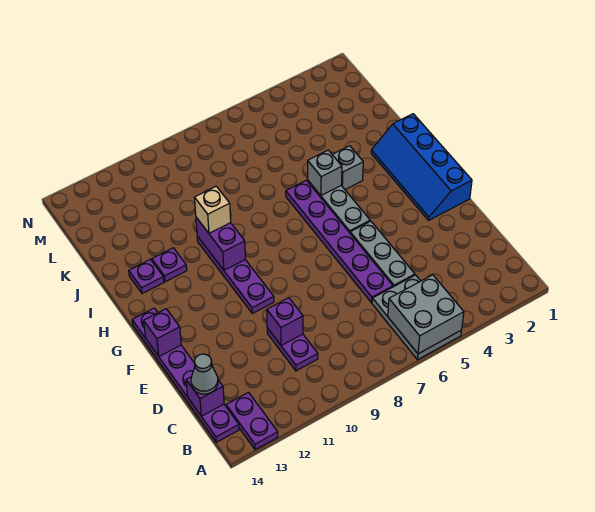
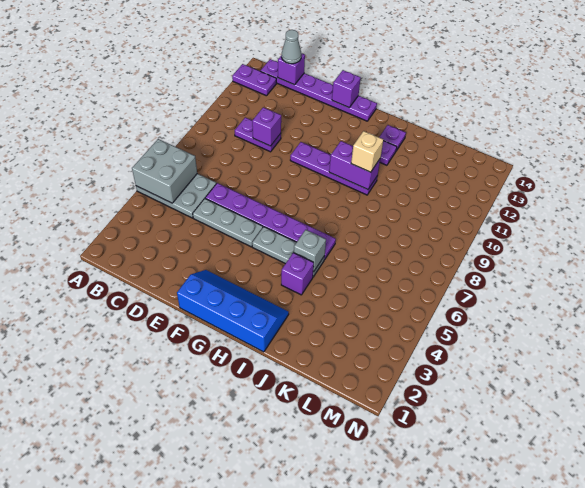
grey 1x1 brick [332,146,363,189] -> purple 1x1 brick [281,253,314,295]

